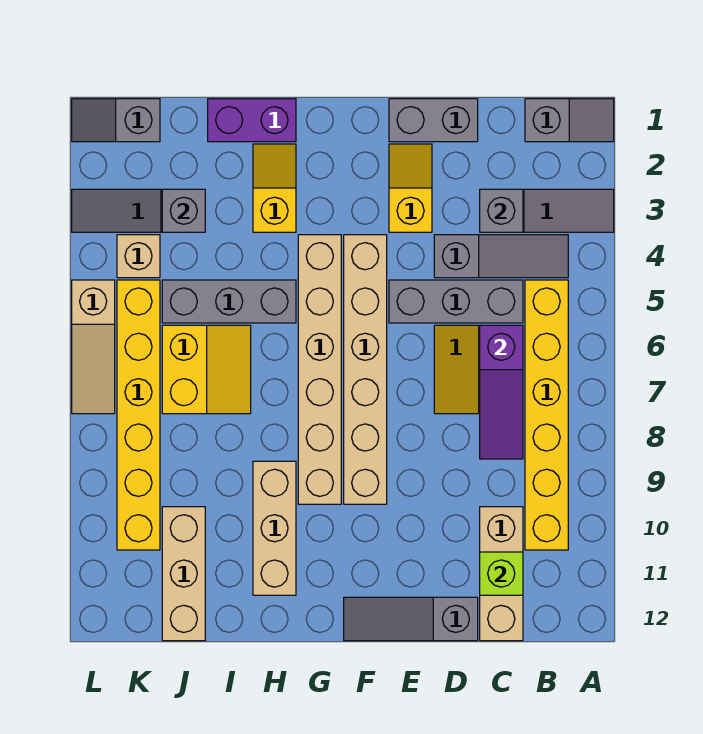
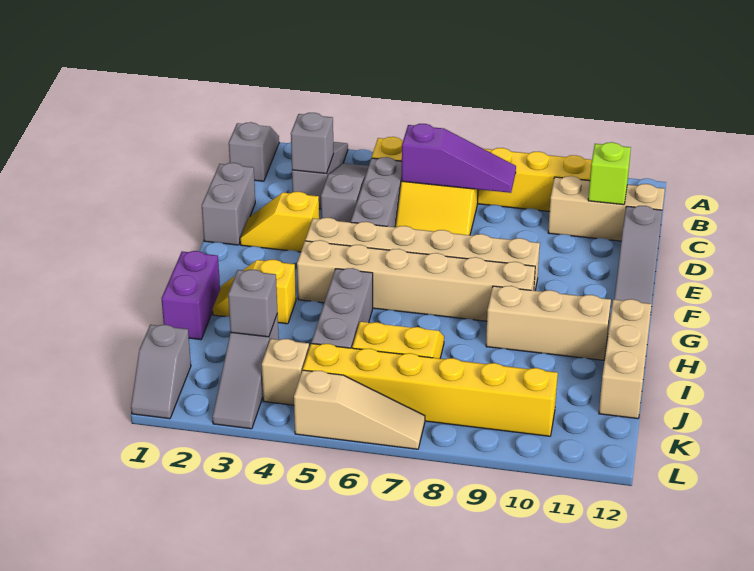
tan 1x3 brick [162,507,205,641] -> tan 1x3 brick turned to [599,299,652,419]

